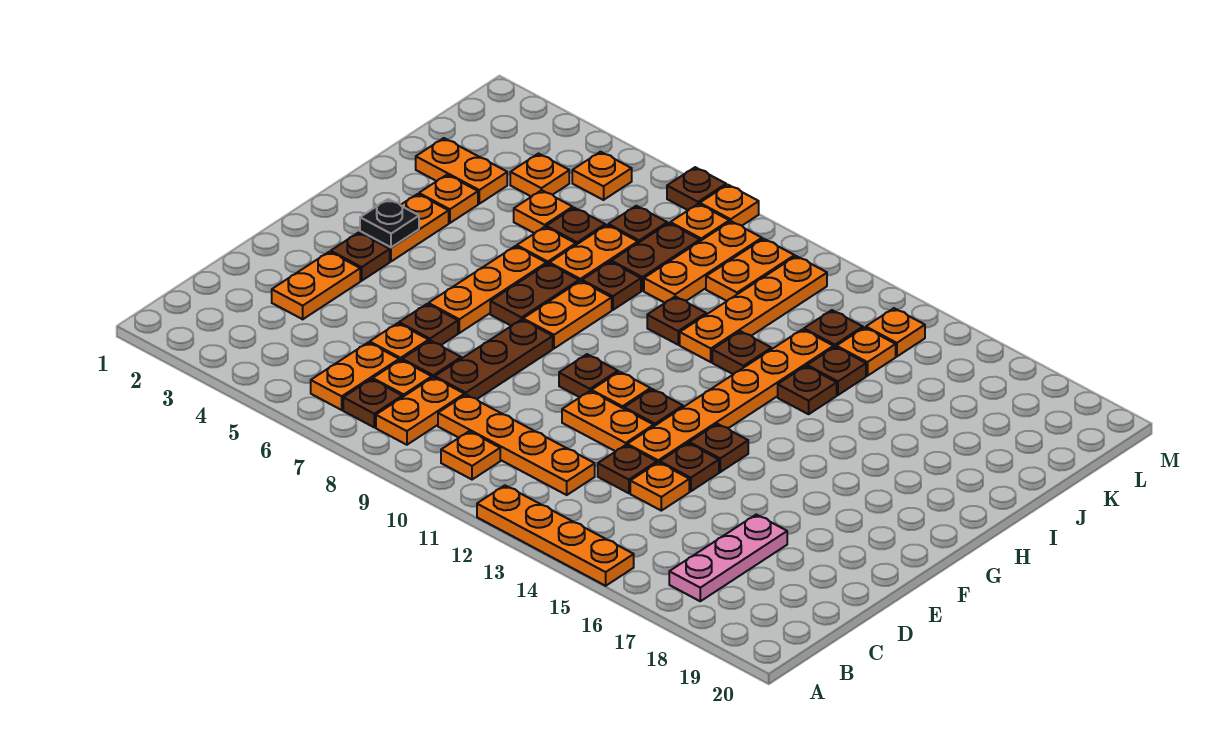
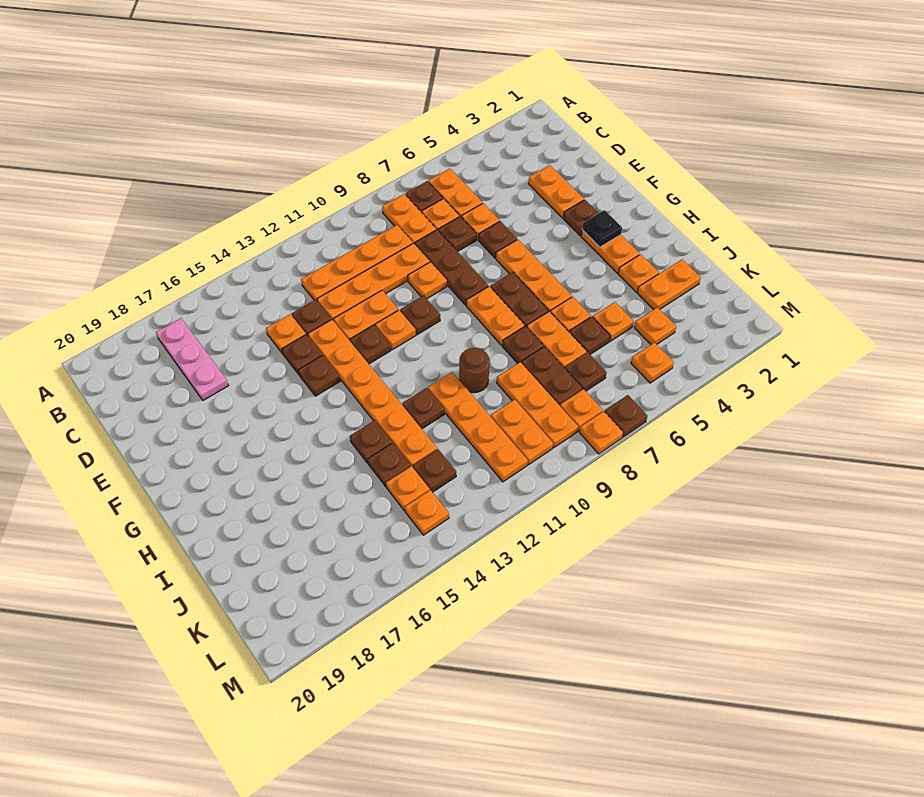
orange 1x4 plate [477,485,634,586] -> orange 1x4 plate moved to [317,243,430,321]
orange 1x1 plate [441,431,500,480] -> orange 1x1 plate moved to [408,262,447,299]
brown 1x1 plate [647,296,706,345] -> brown 1x1 round brick [459,348,489,393]

